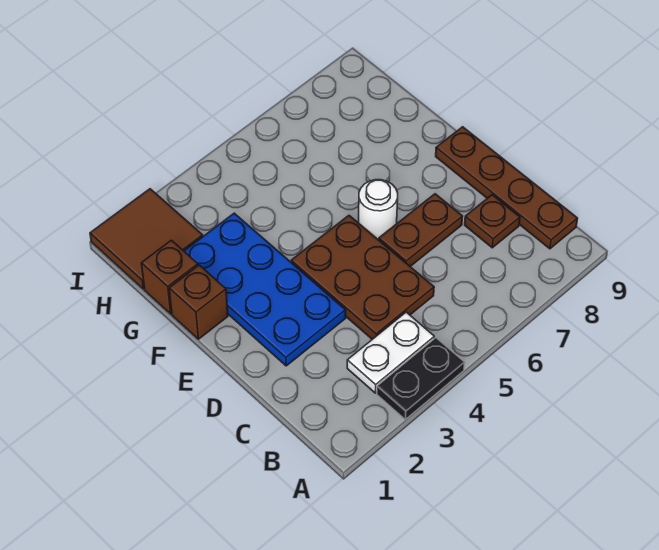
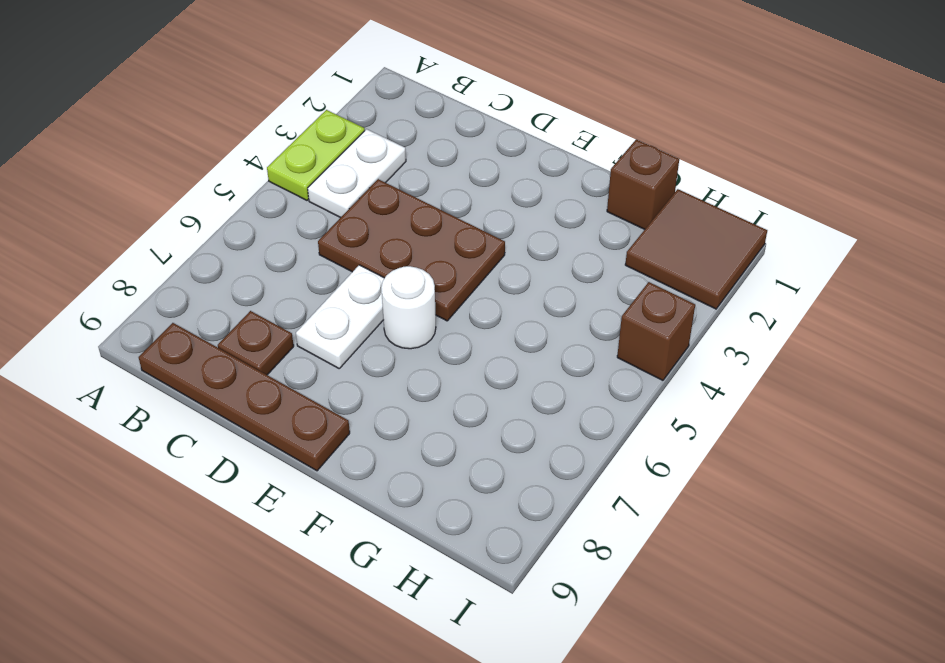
black 1x2 plate [377,338,465,419] -> lime 1x2 plate [267,110,365,200]
blue 2x4 plate [184,213,346,366] -> none
brown 1x2 plate [379,194,463,266] -> white 1x2 plate [296,265,384,368]
brown 1x1 brick [169,265,228,339] -> brown 1x1 brick moved to [617,282,695,380]

